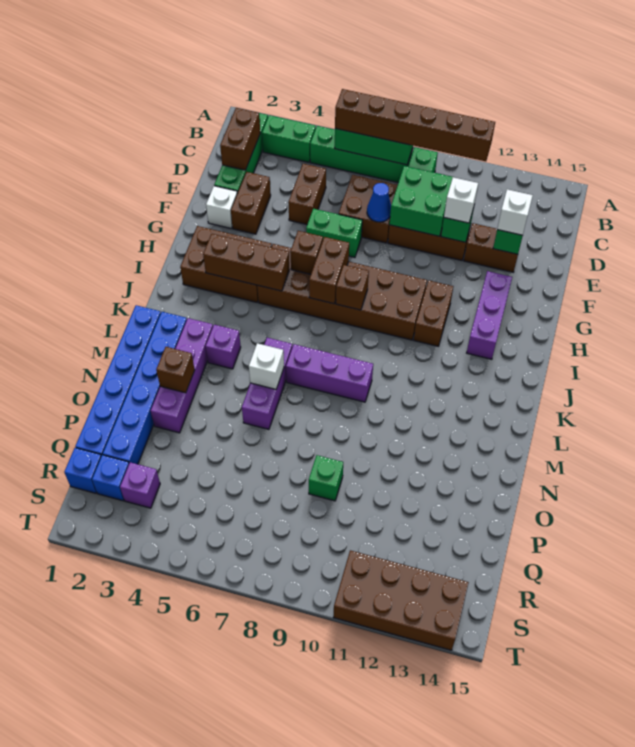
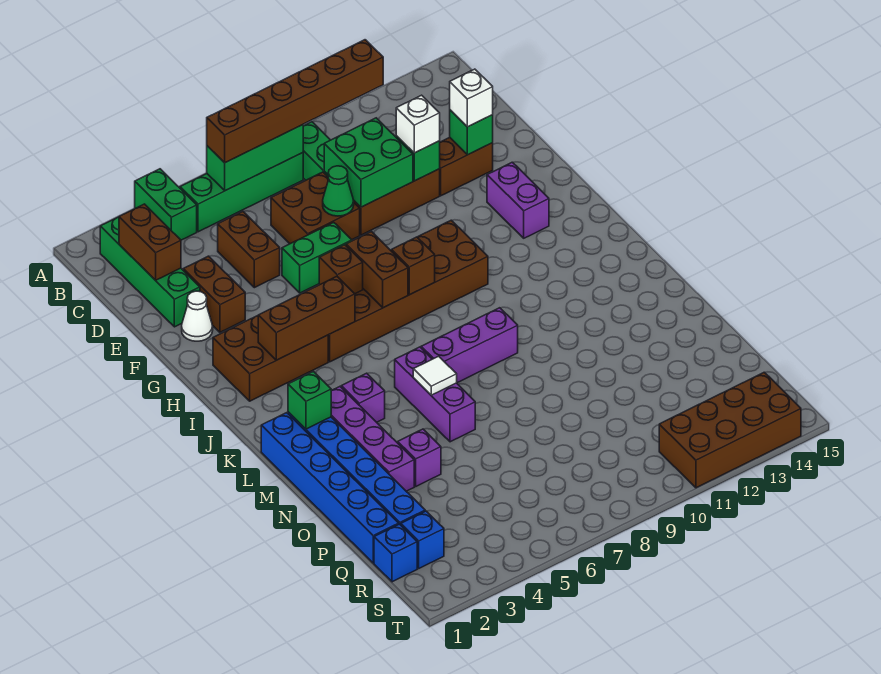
green 1x2 brick [262,115,316,162] -> green 1x2 brick turned to [135,169,197,240]
blue 1x1 cone [367,183,391,222] -> green 1x1 cone [323,166,354,216]
white 1x1 brick [206,186,237,228] -> white 1x1 cone [182,291,213,341]
purple 1x3 brick [467,271,512,359] -> purple 1x2 brick [487,162,549,238]
brown 1x2 brick [414,281,453,346] -> none
white 1x1 brick [249,343,284,389] -> white 1x1 tile [413,356,457,395]
brown 1x1 brick [156,347,195,393] -> none
green 1x1 brick [309,455,343,501] -> green 1x1 brick moved to [288,372,332,429]
purple 1x1 brick [120,462,160,508] -> purple 1x1 brick moved to [398,429,441,486]

